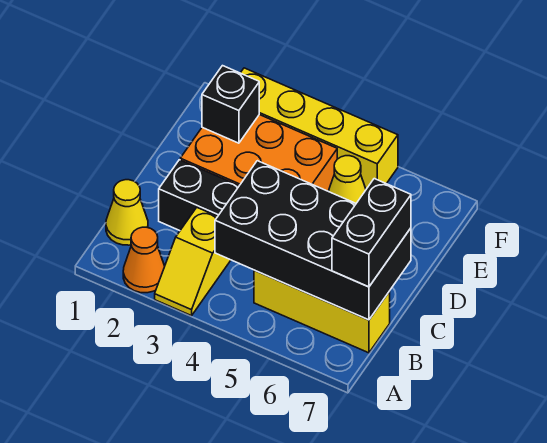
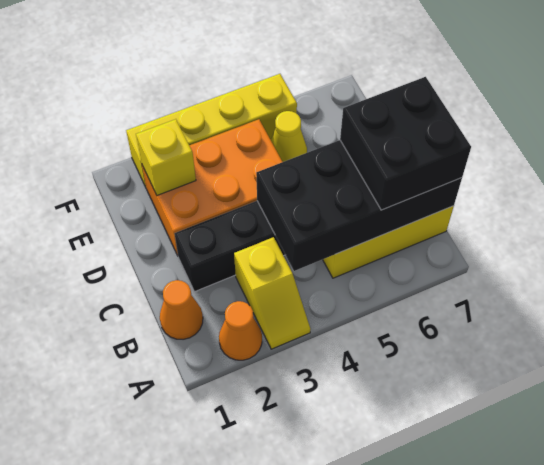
yellow 1x1 cone [106,180,148,245] -> orange 1x1 cone [160,280,203,339]
black 1x2 brick [332,179,411,287] -> black 2x2 brick [340,77,471,210]
black 1x1 brick [202,66,259,143] -> yellow 1x1 brick [136,119,196,195]

